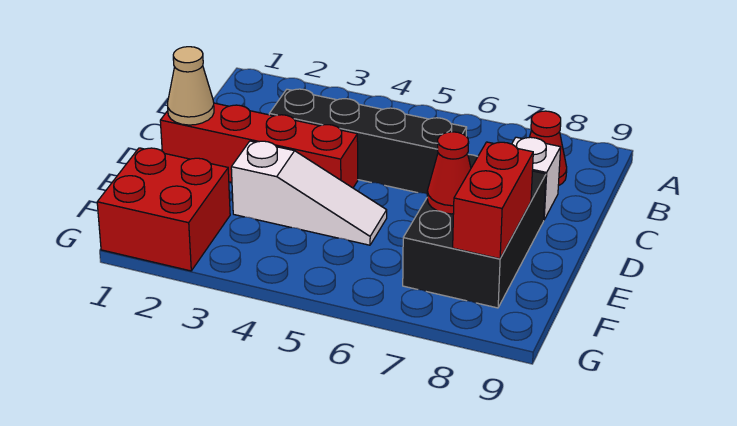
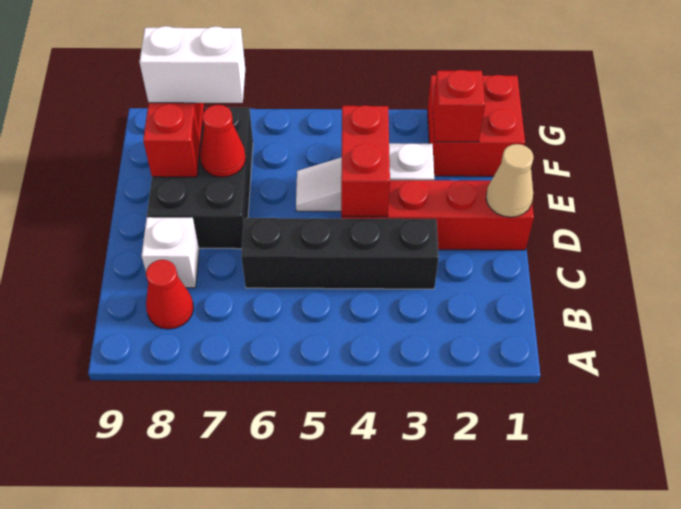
none -> red 1x2 brick [341,105,390,217]
none -> red 1x1 brick [433,70,485,142]
none -> white 1x2 brick [139,26,245,103]

